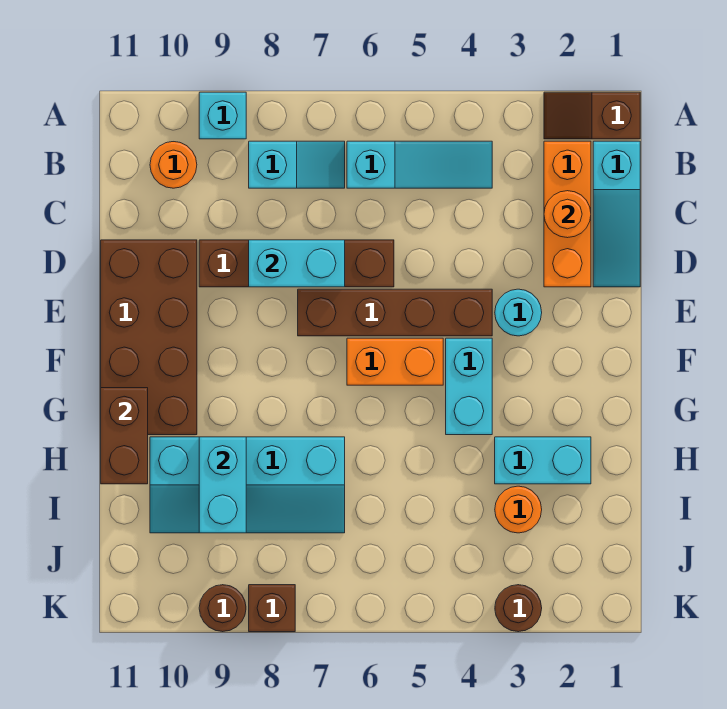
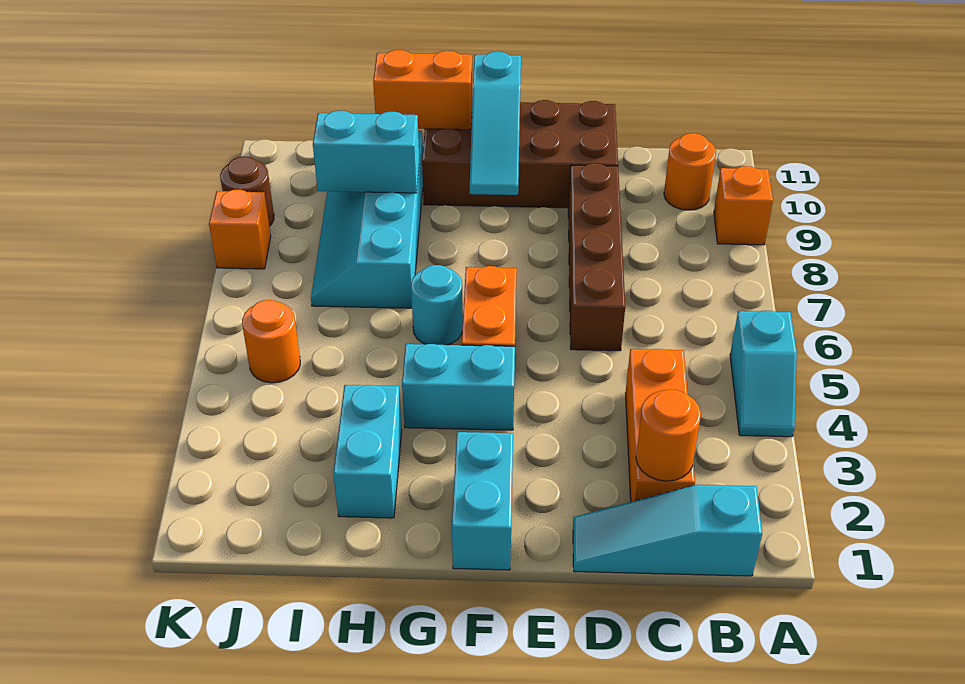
brown 1x2 slope [544,92,640,139] -> none
cyan 1x1 brick [199,92,246,139] -> orange 1x1 brick [714,166,773,245]
orange 1x3 brick [544,141,591,287] -> orange 1x3 brick turned to [626,349,695,502]
cyan 1x3 slope [347,141,492,188] -> cyan 1x3 slope moved to [470,52,521,195]
cyan 1x2 slope [249,141,345,188] -> cyan 1x2 slope moved to [730,311,797,437]
cyan 1x2 brick [249,240,345,287] -> cyan 1x2 brick moved to [452,432,513,570]
cyan 1x1 round brick [495,289,542,336] -> cyan 1x1 round brick moved to [411,265,463,345]
brown 1x4 brick [298,289,492,336] -> none
brown 1x2 brick [101,388,148,484] -> orange 1x2 brick [373,50,472,130]
orange 1x1 round brick [495,486,542,533] -> orange 1x1 round brick moved to [242,300,300,383]
brown 1x1 round brick [495,585,542,632] -> none
brown 1x1 brick [249,585,295,632] -> orange 1x1 brick [209,189,271,269]

